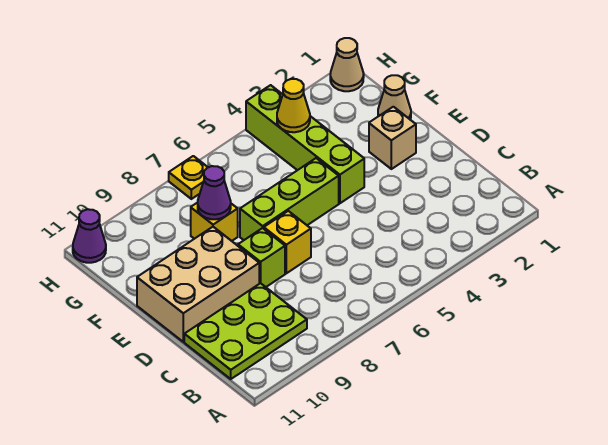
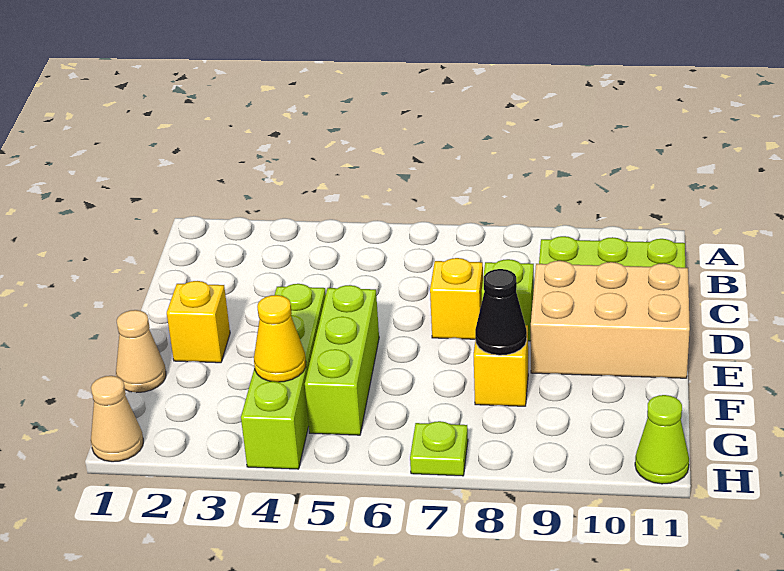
tan 1x1 brick [369,107,416,169] -> yellow 1x1 brick [167,281,230,363]
lime 1x3 brick [240,158,339,240] -> lime 1x3 brick turned to [305,285,379,435]
purple 1x1 cone [198,166,231,219] -> black 1x1 cone [475,269,527,355]
yellow 1x1 plate [169,156,208,199] -> lime 1x1 plate [410,421,468,476]
purple 1x1 cone [73,209,106,263] -> lime 1x1 cone [635,395,689,484]

